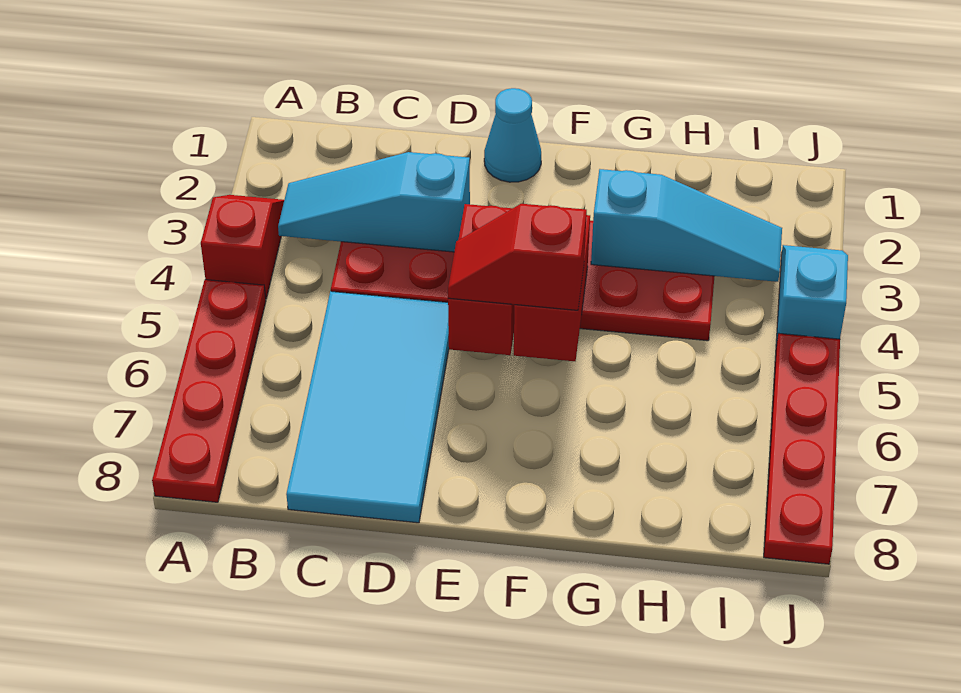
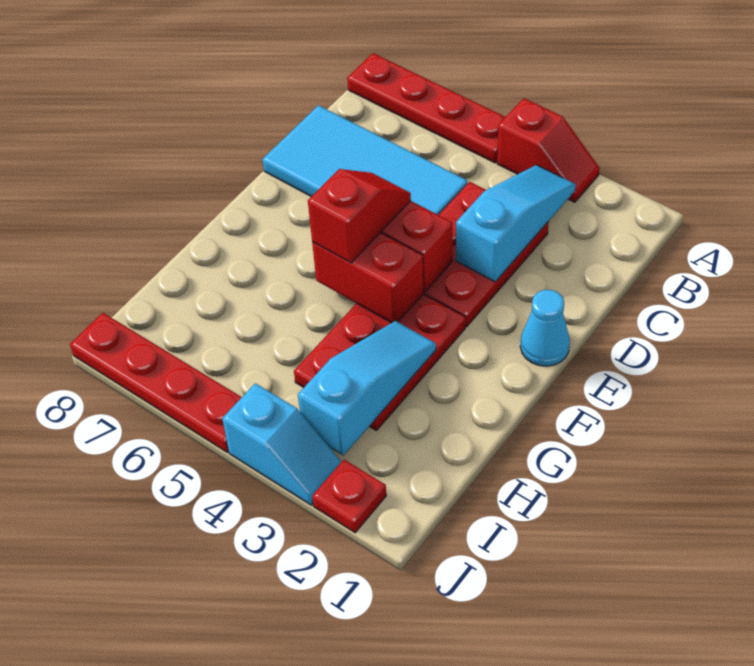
cyan 1x3 slope [591,169,782,282] -> cyan 1x3 slope turned to [298,321,436,455]
none -> red 1x1 plate [312,460,386,533]

